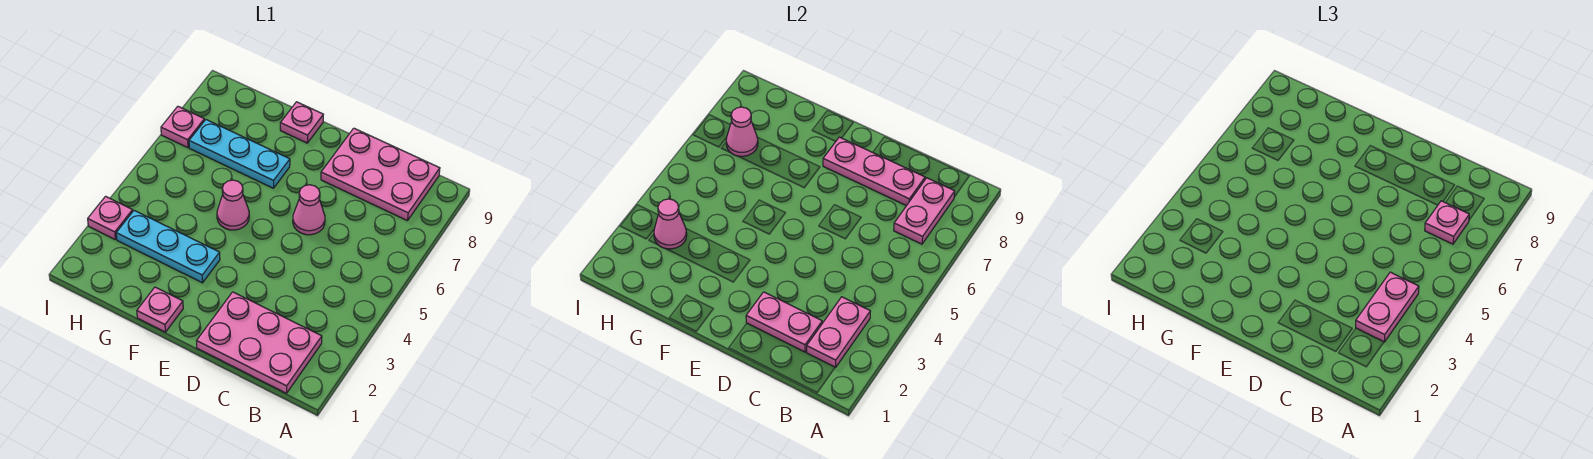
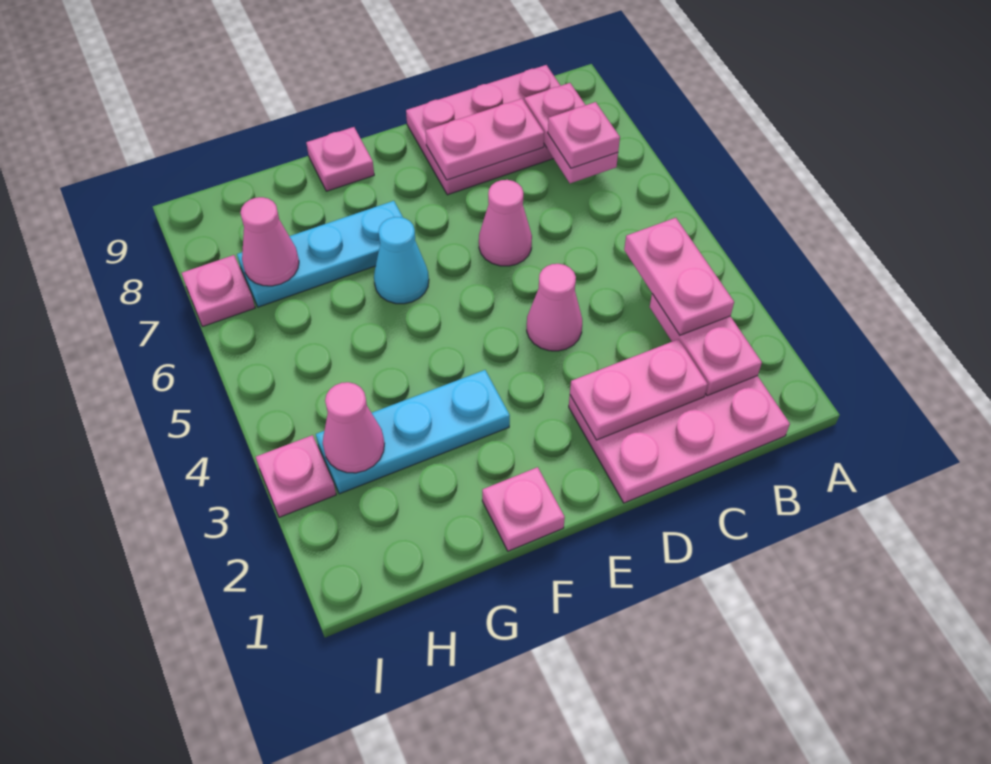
pink 1x3 plate [823,137,925,206] -> pink 1x2 plate [425,99,544,180]
pink 1x1 cone [217,180,249,230] -> pink 1x1 cone moved to [527,264,582,351]
none -> cyan 1x1 cone [374,217,429,304]

